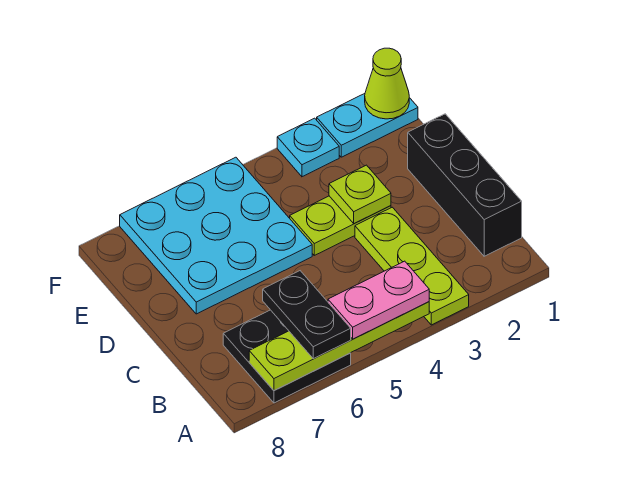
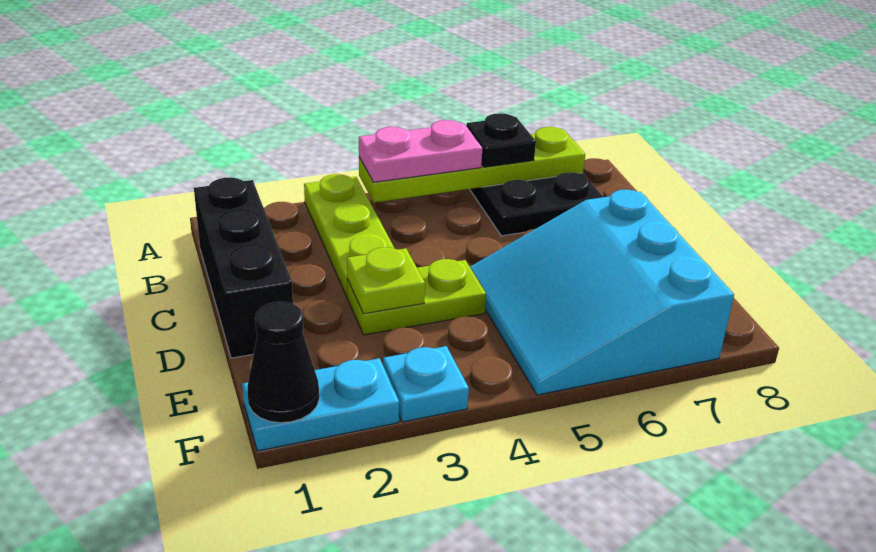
black 1x2 plate [263,271,351,359] -> black 1x1 plate [466,113,536,167]
cyan 3x3 plate [120,157,312,314] -> cyan 3x3 slope [470,189,734,395]
lime 1x1 cone [365,48,409,119] -> black 1x1 cone [247,302,319,423]

